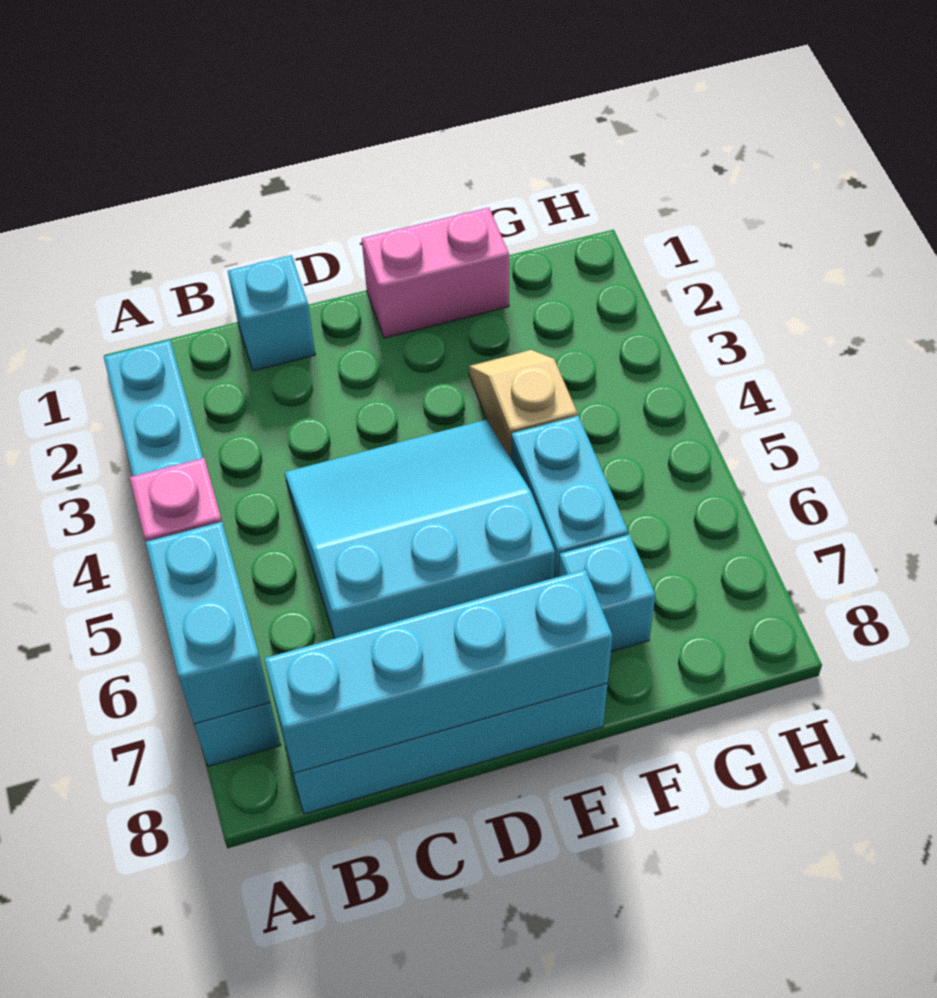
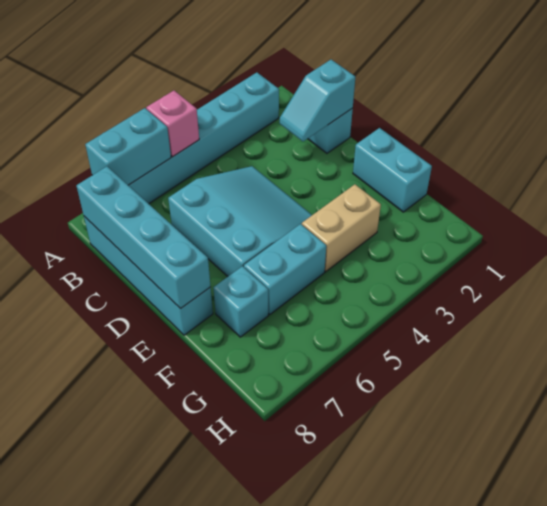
none -> cyan 1x2 slope [280,60,355,142]
pink 1x2 brick [362,208,509,338] -> cyan 1x2 brick [353,128,432,212]
tan 1x2 slope [469,350,577,458] -> tan 1x2 brick [302,184,381,272]

